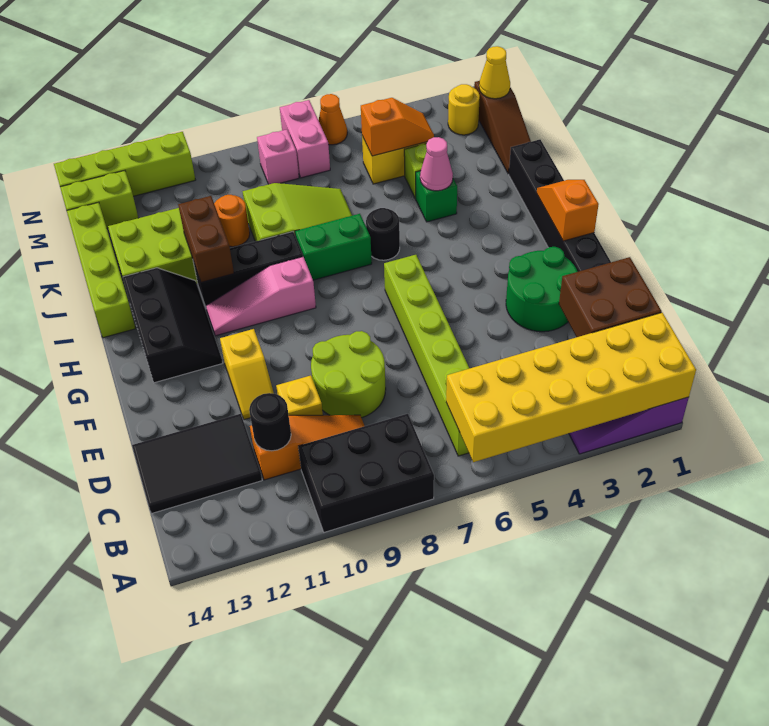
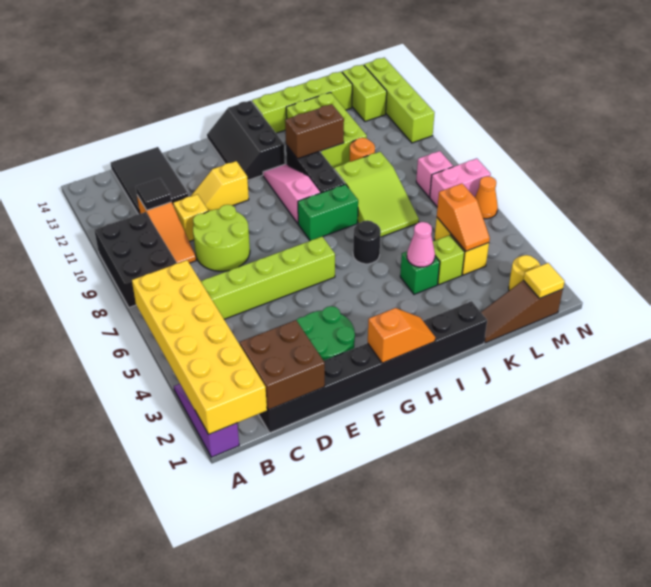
black 1x1 round brick [249,393,291,451] -> black 1x1 tile [136,178,171,210]
black 2x3 slope [123,268,223,383] -> black 2x3 slope turned to [207,100,285,180]
green 1x2 brick [295,214,372,280] -> green 1x2 brick turned to [298,184,358,241]
yellow 1x1 cone [479,46,510,99] -> yellow 1x1 tile [523,263,565,299]

